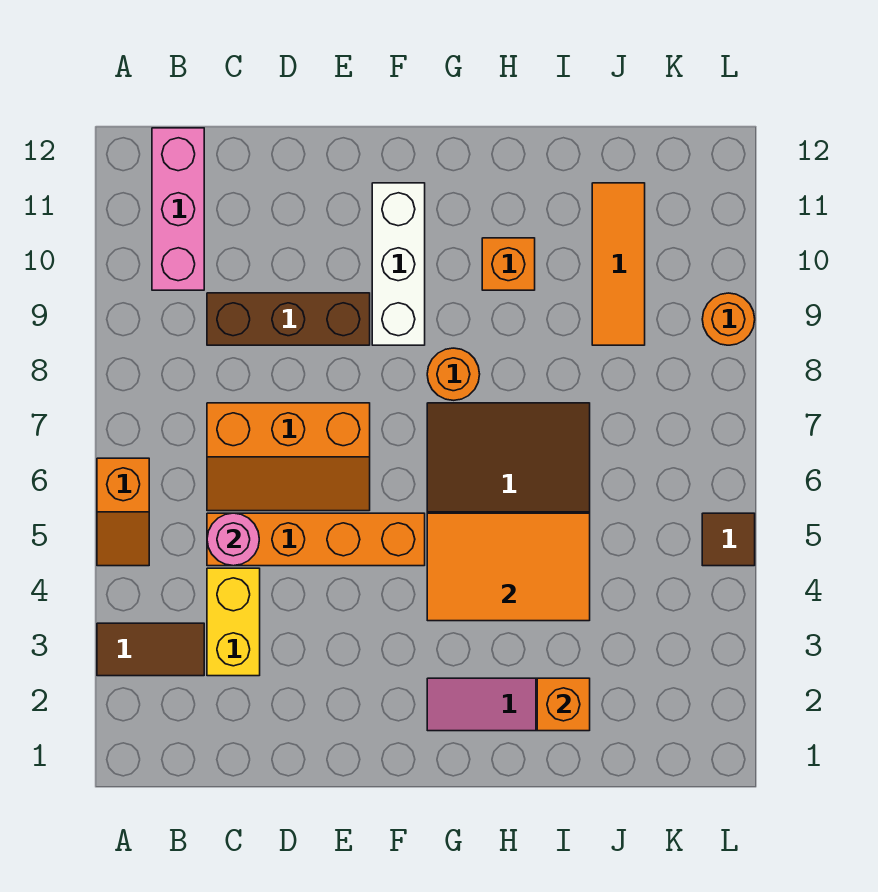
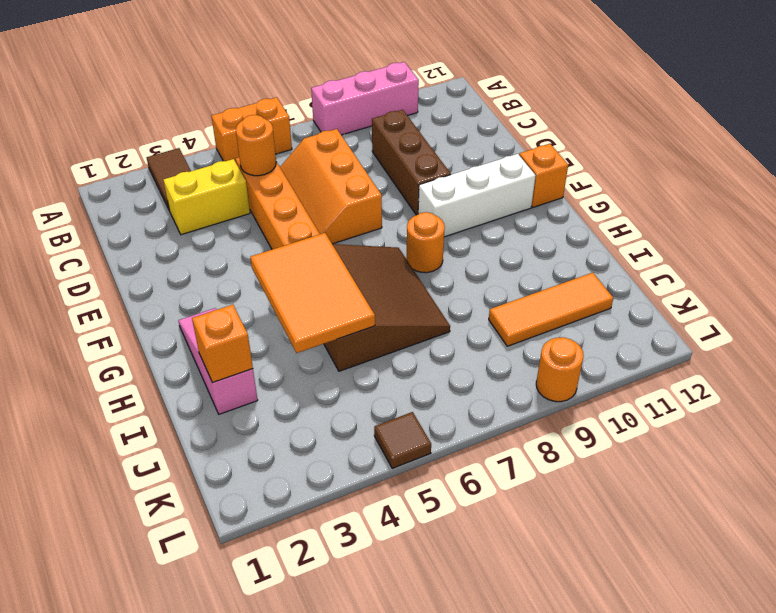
orange 1x2 slope [97,458,149,566] -> orange 1x2 brick [211,97,292,162]
pink 1x3 brick [152,128,204,290] -> pink 1x3 brick moved to [311,62,419,135]
pink 1x1 round brick [207,513,259,566] -> orange 1x1 round brick [236,115,276,176]
orange 1x1 brick [482,238,535,290] -> orange 1x1 brick moved to [519,144,568,207]

